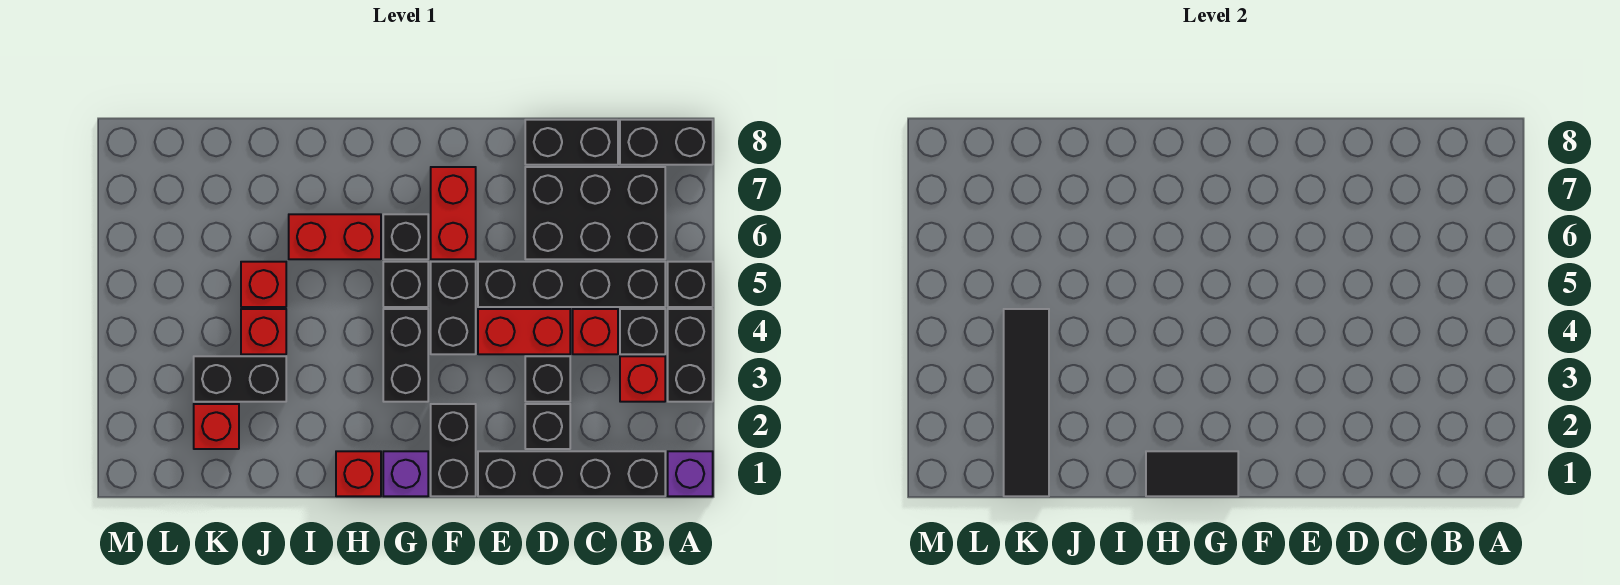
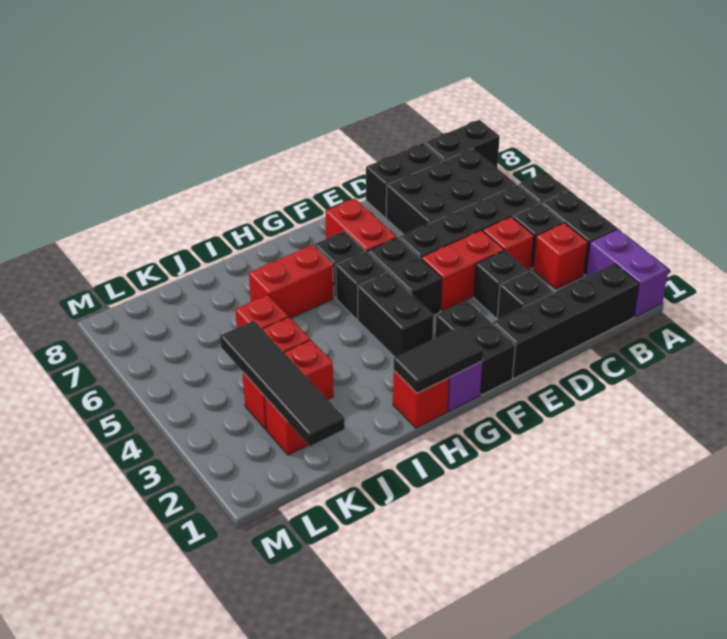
purple 1x1 brick [668,451,713,496] -> purple 1x2 brick [586,229,668,317]
black 1x2 brick [194,356,286,402] -> red 1x2 brick [243,340,333,429]

